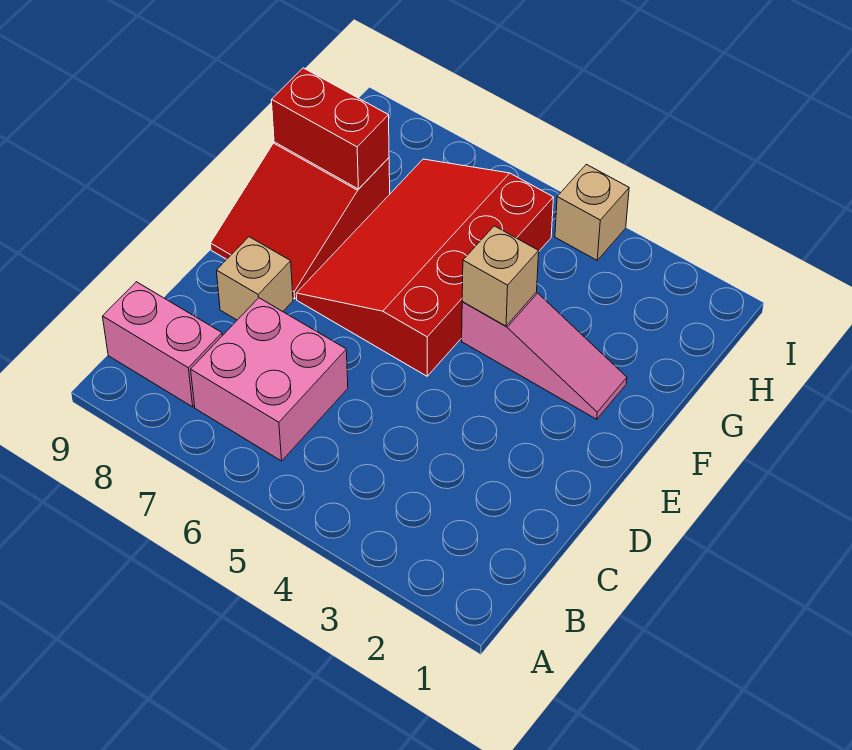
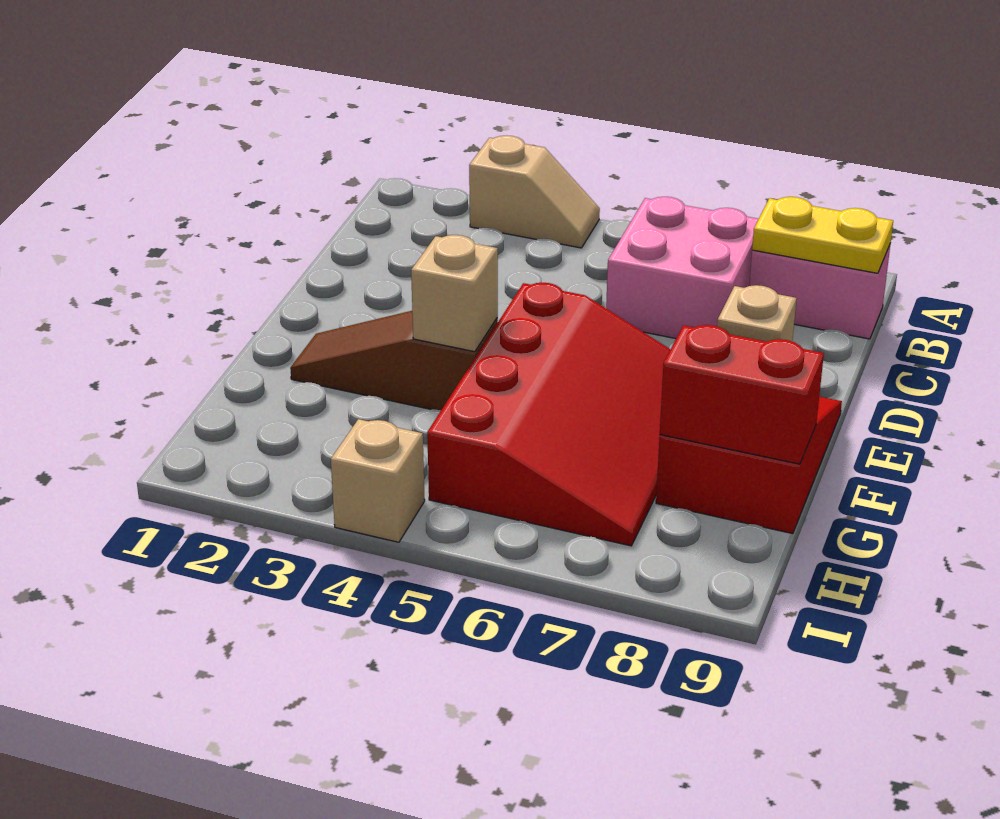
none -> tan 1x2 slope [469,135,600,248]
none -> yellow 1x2 plate [752,197,893,273]
pink 1x3 slope [462,292,627,419] -> brown 1x3 slope [290,311,498,410]

